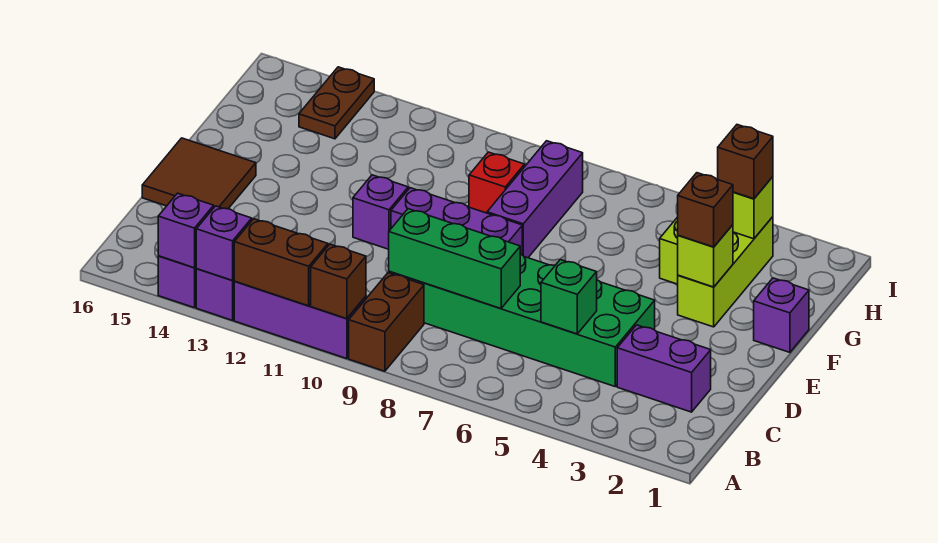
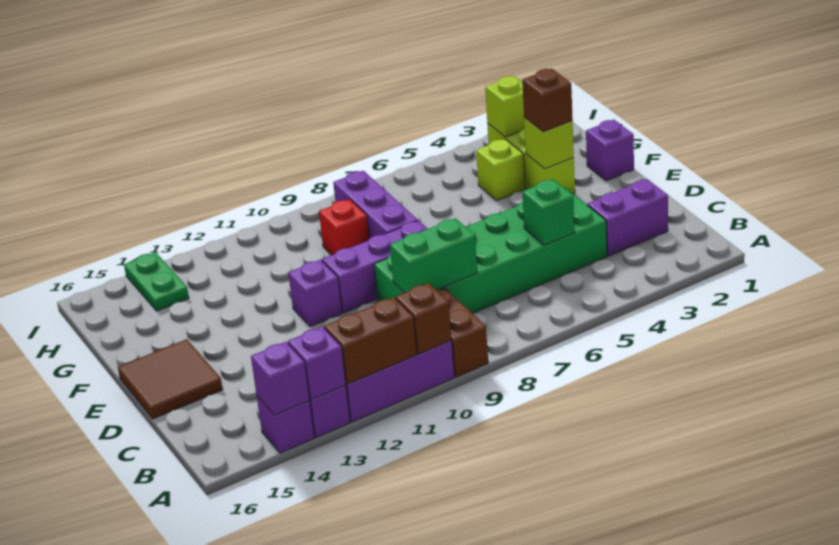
green 1x3 brick [389,209,520,309] -> green 1x2 brick [390,218,477,293]
brown 1x1 brick [718,125,773,199] -> none
brown 1x2 plate [299,67,374,139] -> green 1x2 plate [124,252,189,311]

